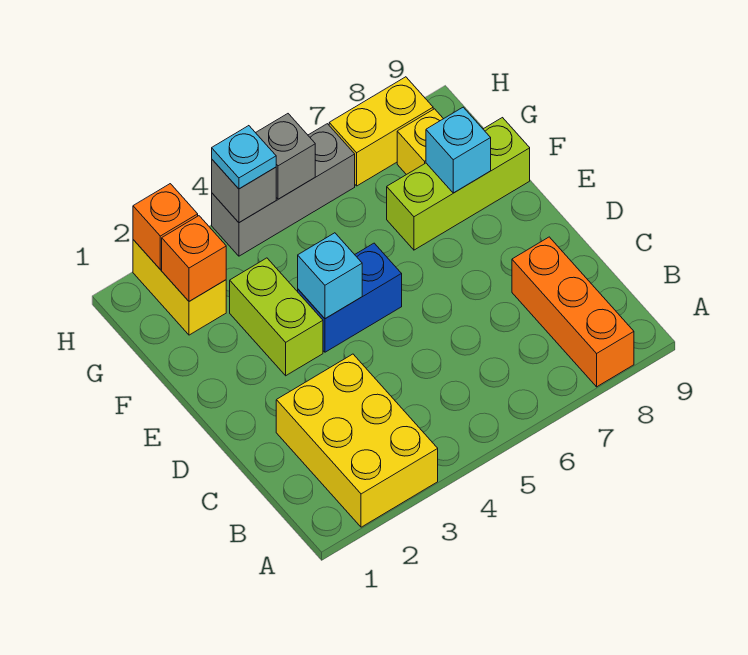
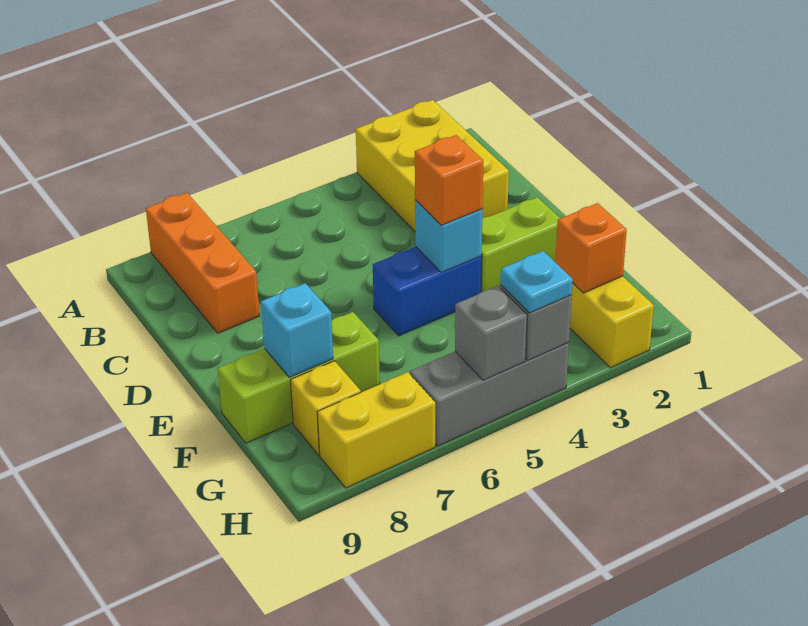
lime 1x2 brick [230,258,323,376] -> lime 1x2 brick turned to [481,197,560,292]
orange 1x1 brick [133,184,198,269] -> orange 1x1 brick moved to [415,135,483,225]

